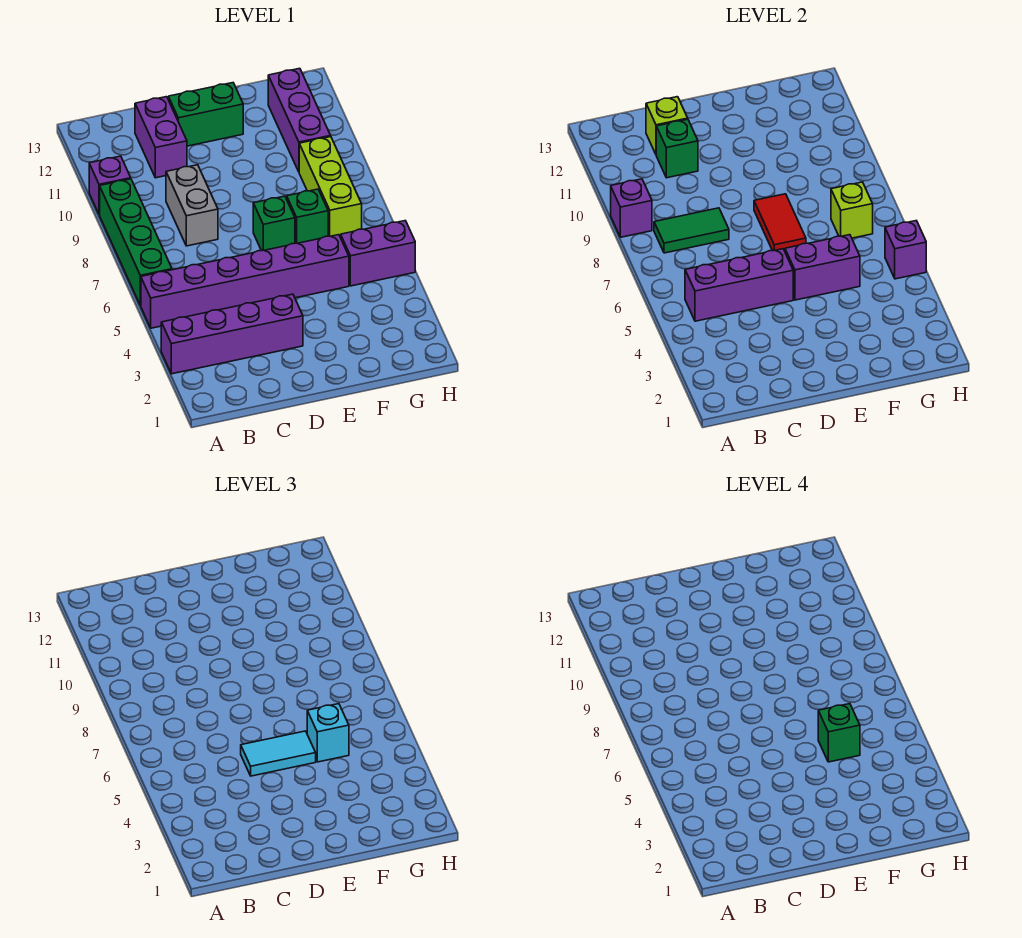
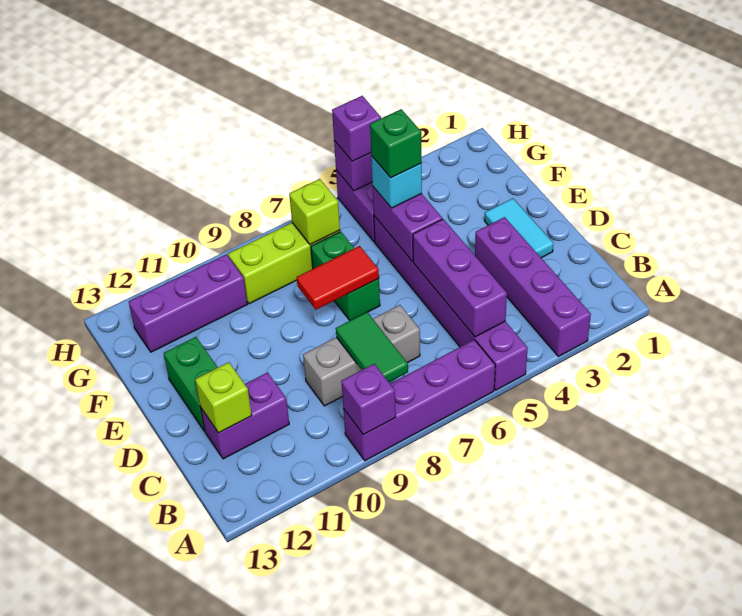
green 1x4 brick [100,179,172,306] -> purple 1x4 brick [343,340,495,461]
purple 1x1 brick [89,156,131,215] -> purple 1x1 brick moved to [332,96,381,162]
grey 1x2 brick [166,165,218,246] -> grey 1x3 brick [303,305,420,406]
green 1x1 brick [656,119,698,178] -> none
cyan 1x2 tile [241,731,316,776] -> cyan 1x2 tile moved to [485,198,553,258]

